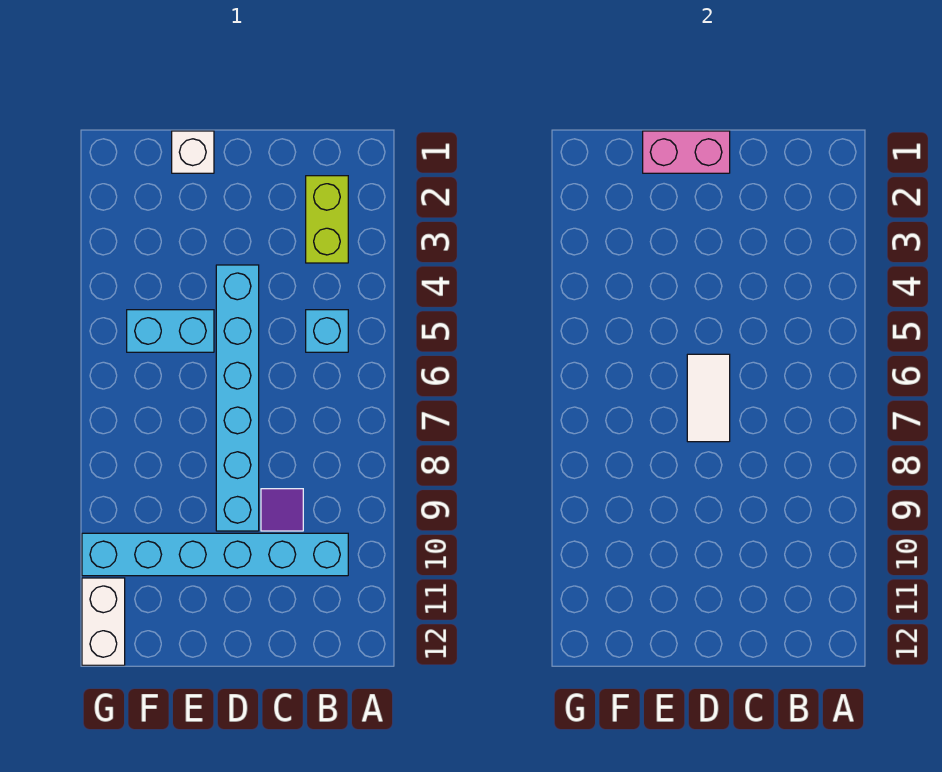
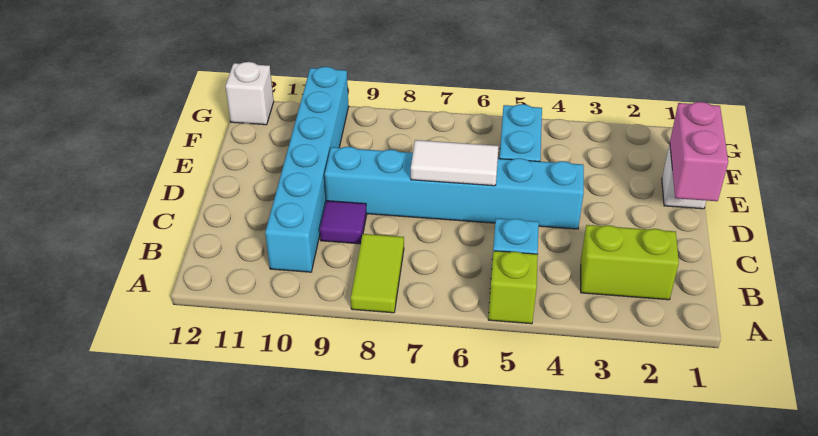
none -> lime 1x1 brick [488,251,538,324]
none -> lime 1x2 tile [351,234,404,313]
white 1x2 brick [82,578,125,665] -> white 1x1 brick [225,62,274,125]

